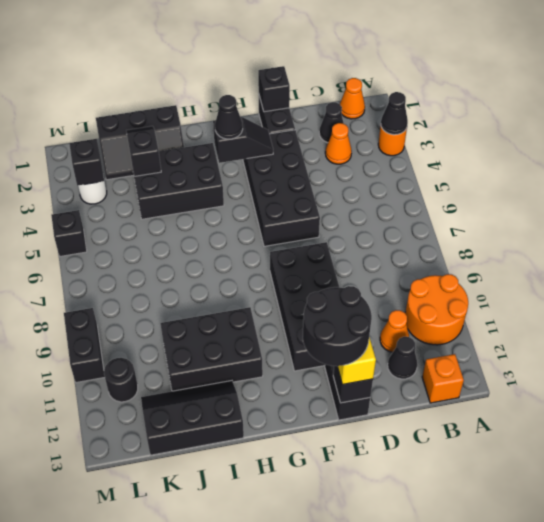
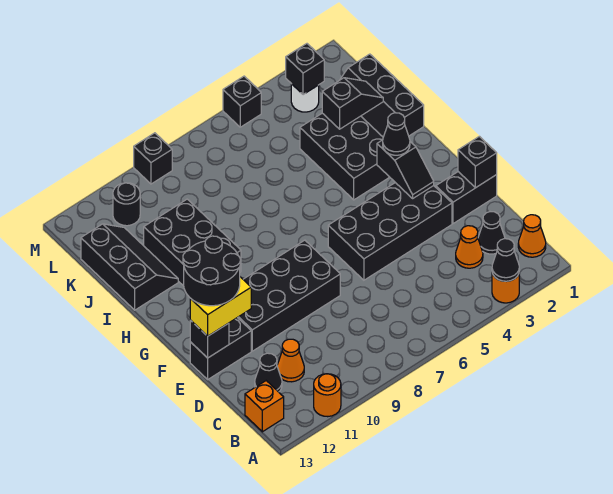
orange 2x2 round brick [405,274,468,345] -> orange 1x1 round brick [314,374,341,417]
black 1x2 brick [64,308,105,383] -> black 1x1 brick [134,133,172,184]

